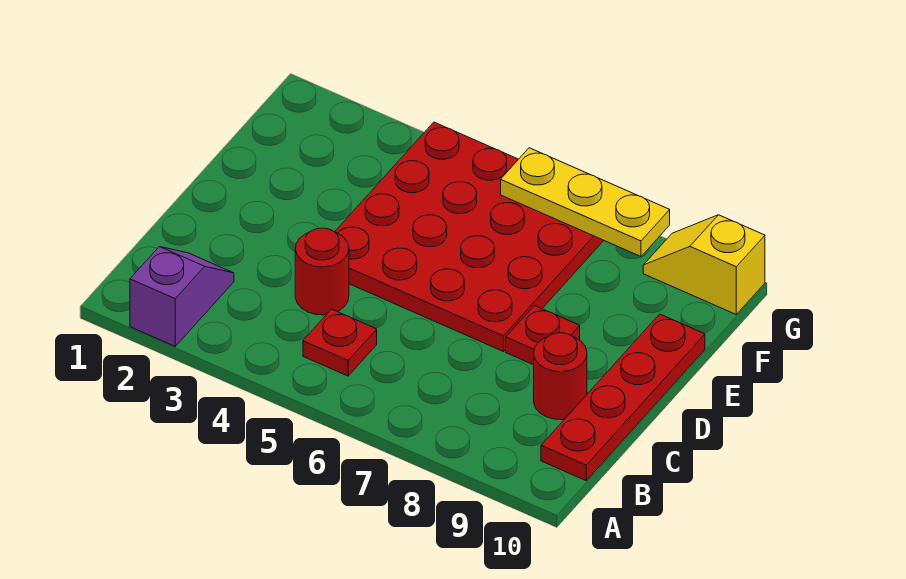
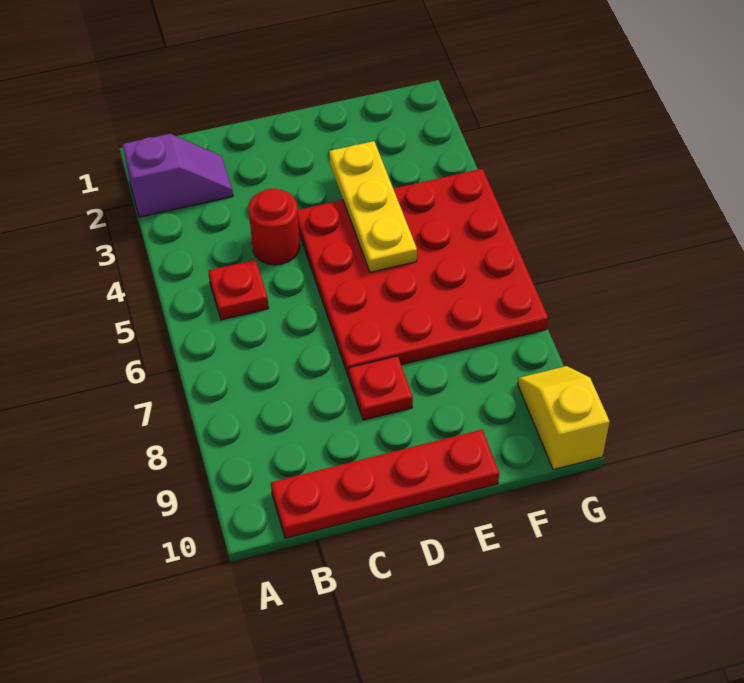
red 1x1 round brick [534,333,587,420] -> none
yellow 1x3 plate [501,148,670,256] -> yellow 1x3 plate moved to [329,141,417,272]

